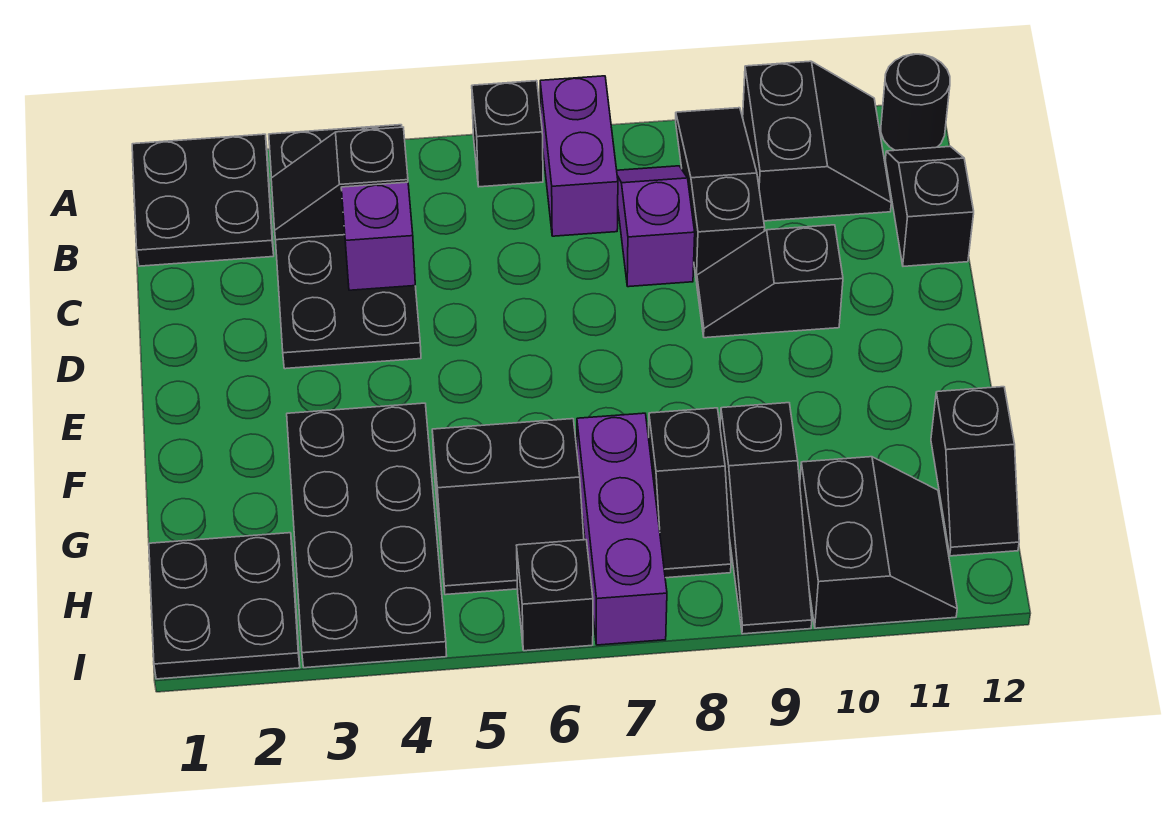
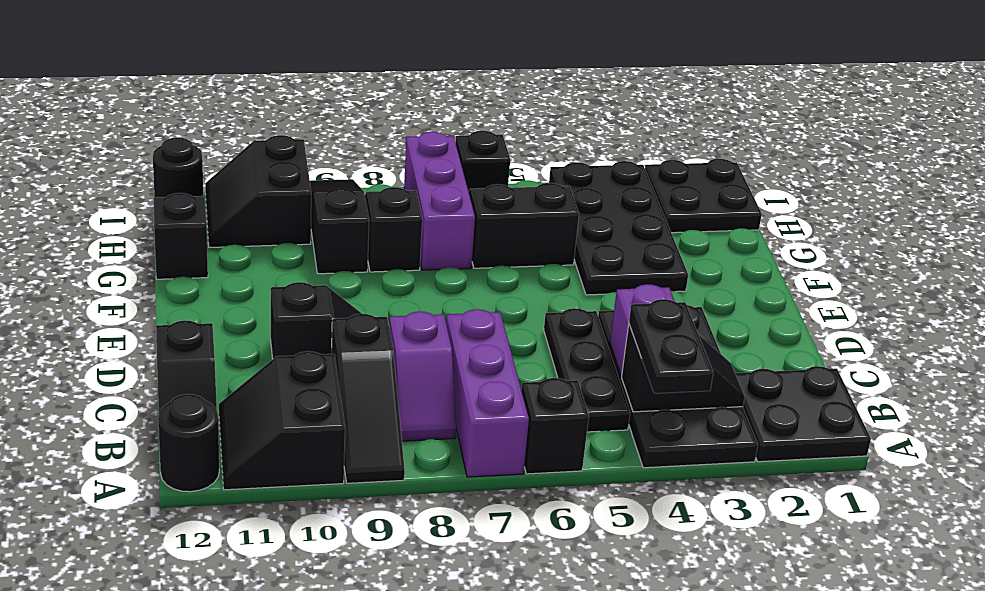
none -> black 1x2 plate [629,299,713,393]
purple 1x2 brick [540,76,618,236] -> purple 1x3 brick [446,309,529,477]
none -> black 1x3 plate [544,308,630,432]
none -> black 1x1 round brick [153,138,203,197]

